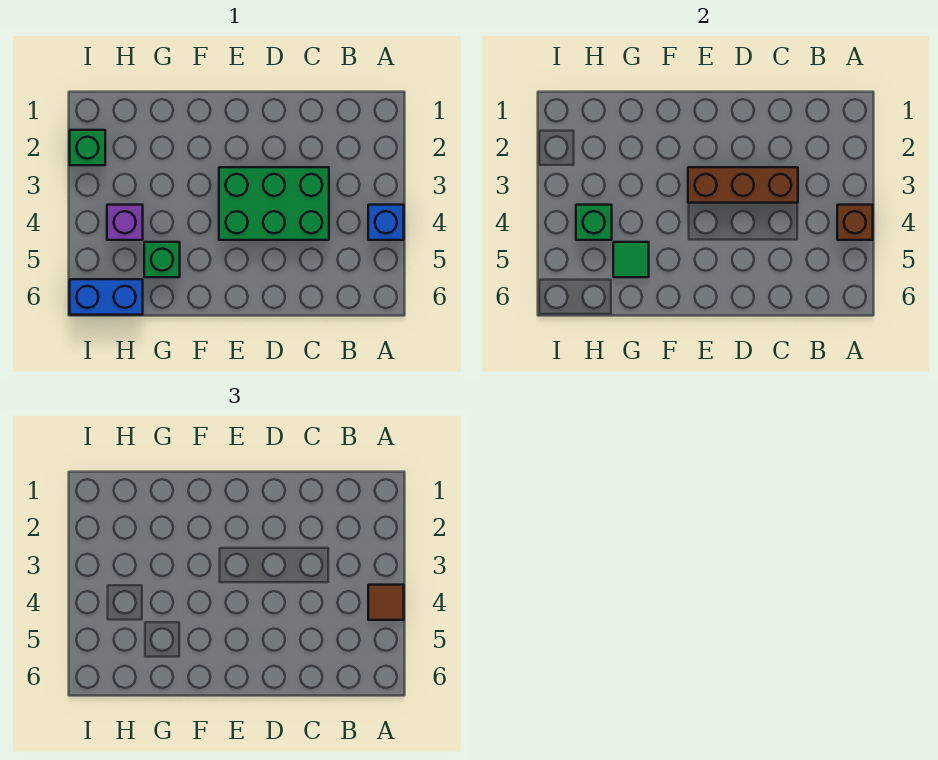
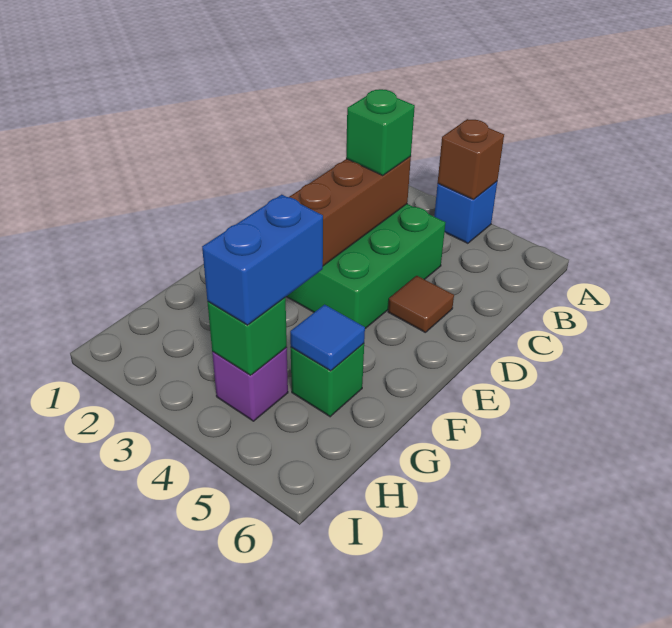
brown 1x1 tile [368,585,404,620] -> brown 1x1 tile moved to [388,276,454,333]
green 1x1 tile [613,242,649,277] -> blue 1x1 tile [290,305,365,371]
blue 1x2 brick [70,279,143,315] -> blue 1x2 brick moved to [202,195,323,325]
green 1x1 brick [70,130,105,165] -> green 1x1 brick moved to [346,89,415,175]

